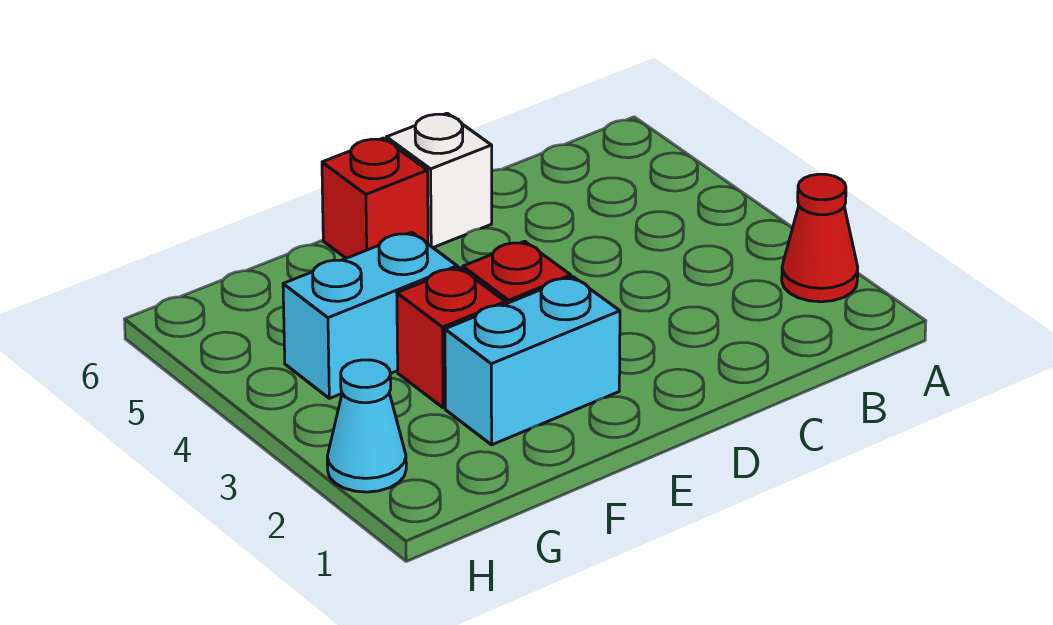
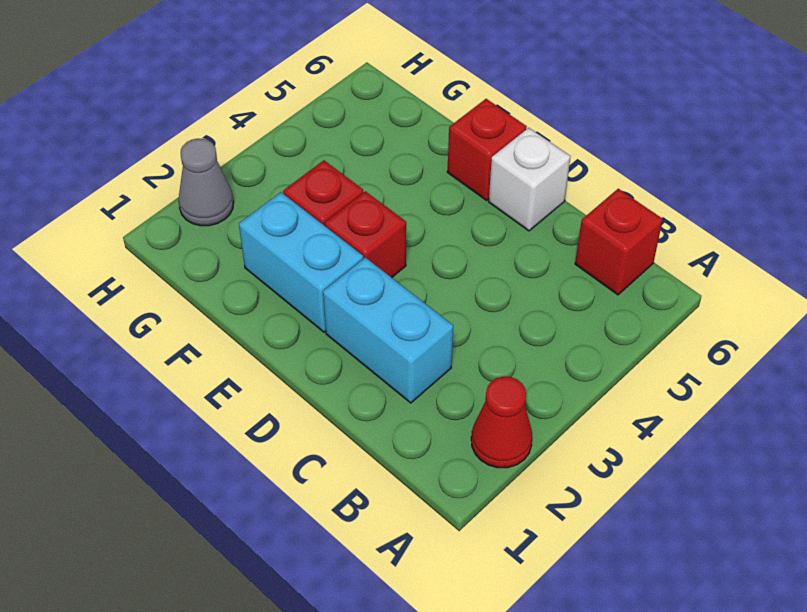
none -> red 1x1 brick [575,189,663,295]
cyan 1x2 brick [283,232,457,398] -> cyan 1x2 brick moved to [323,257,453,403]
cyan 1x1 cone [327,360,406,492] -> grey 1x1 cone [178,139,234,226]

